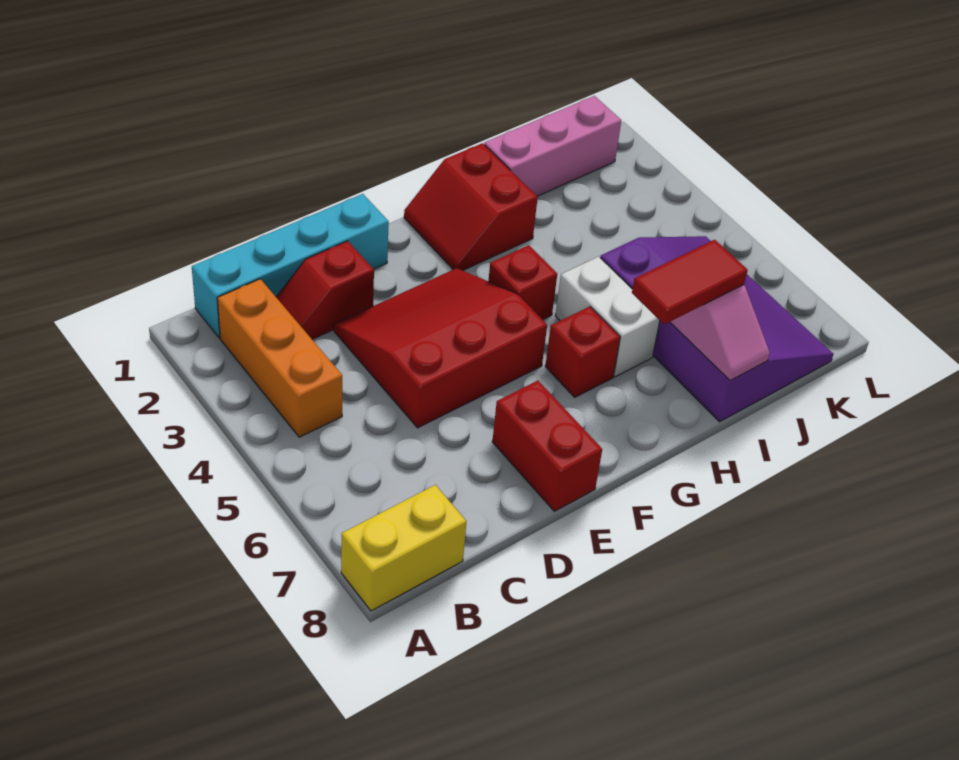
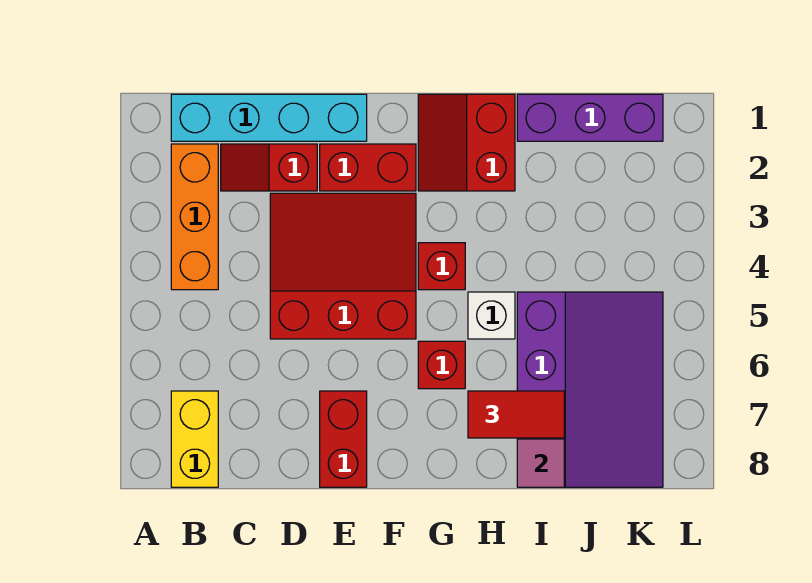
yellow 1x2 brick [341,485,466,611] -> yellow 1x2 brick turned to [171,391,218,487]
none -> red 1x2 brick [320,144,416,191]
white 1x2 brick [555,257,660,377] -> white 1x1 brick [468,292,515,339]
pink 1x3 brick [484,96,621,196] -> purple 1x3 brick [517,94,663,141]

